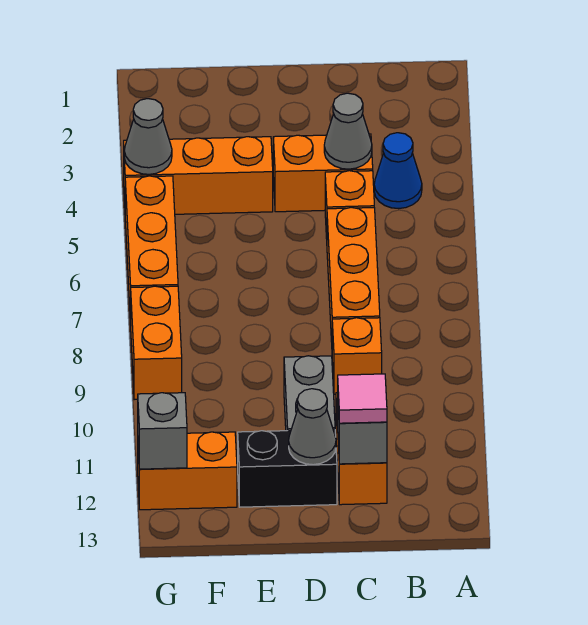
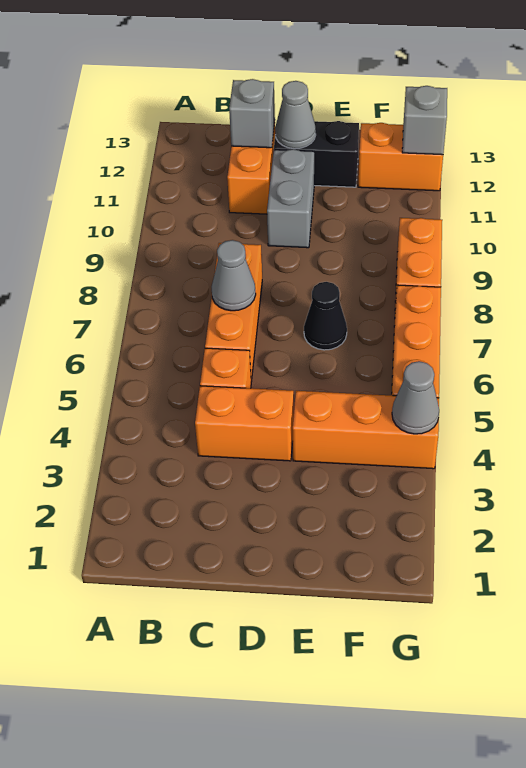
blue 1x1 cone [374,133,422,209] -> none
grey 1x1 cone [324,93,372,169] -> grey 1x1 cone moved to [212,240,256,311]
orange 1x1 brick [332,318,382,394] -> none
pink 1x1 tile [338,374,387,423] -> none
none -> black 1x1 cone [304,282,347,350]

